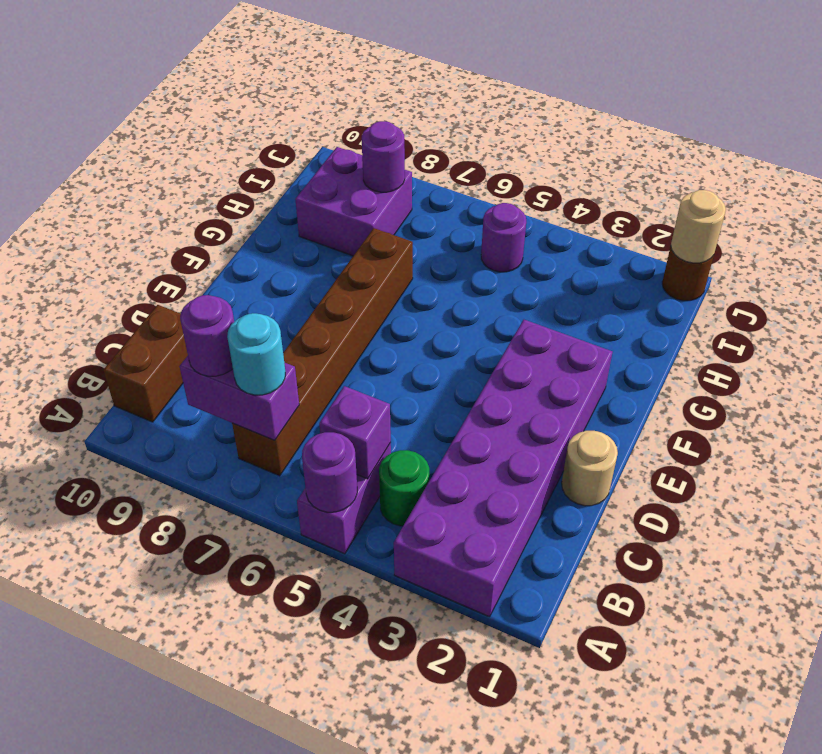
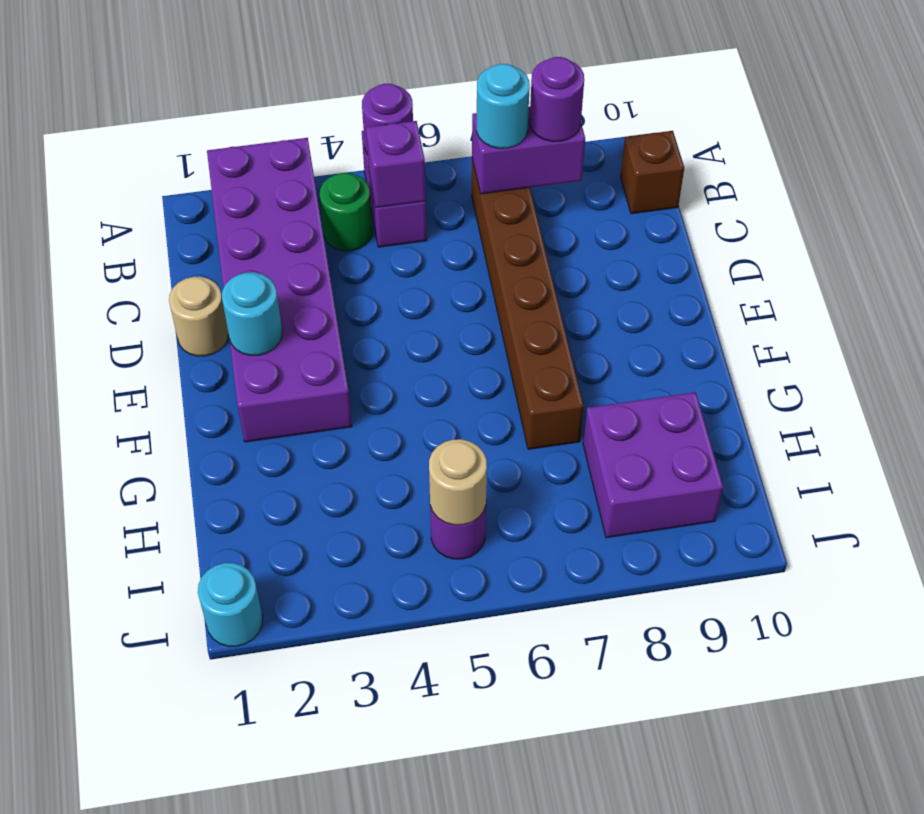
brown 1x2 brick [104,305,188,422] -> brown 1x1 brick [620,131,684,214]
none -> cyan 1x1 round brick [222,272,282,355]
purple 1x1 round brick [362,121,405,192] -> none
brown 1x1 round brick [662,246,714,301] -> cyan 1x1 round brick [198,563,263,646]
tan 1x1 round brick [671,190,726,263] -> tan 1x1 round brick moved to [429,439,487,525]

